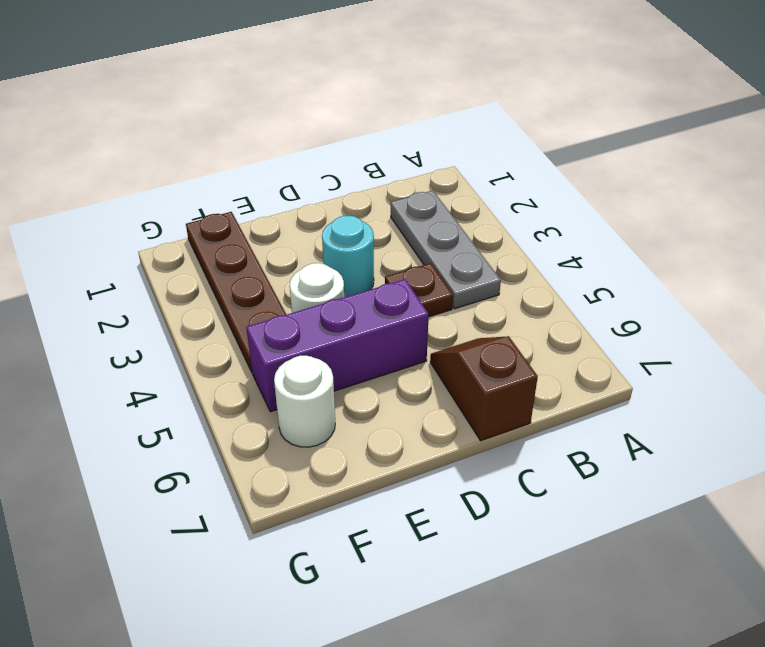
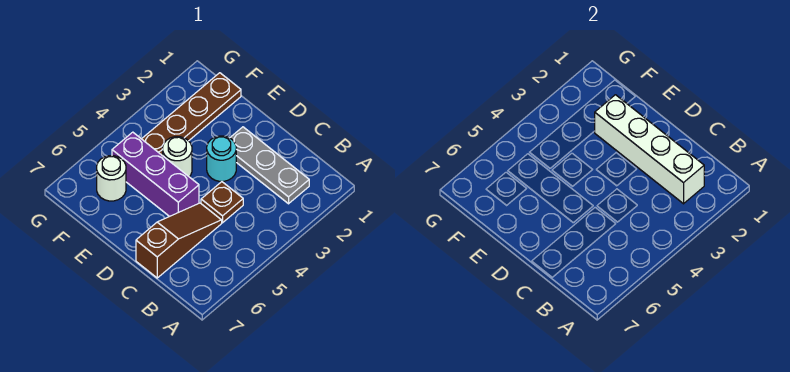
grey 1x3 plate [391,190,501,309] -> grey 1x3 plate turned to [230,127,309,204]
none -> white 1x4 brick [595,95,704,204]
brown 1x2 slope [430,336,538,441] -> brown 1x3 slope [136,203,222,278]

